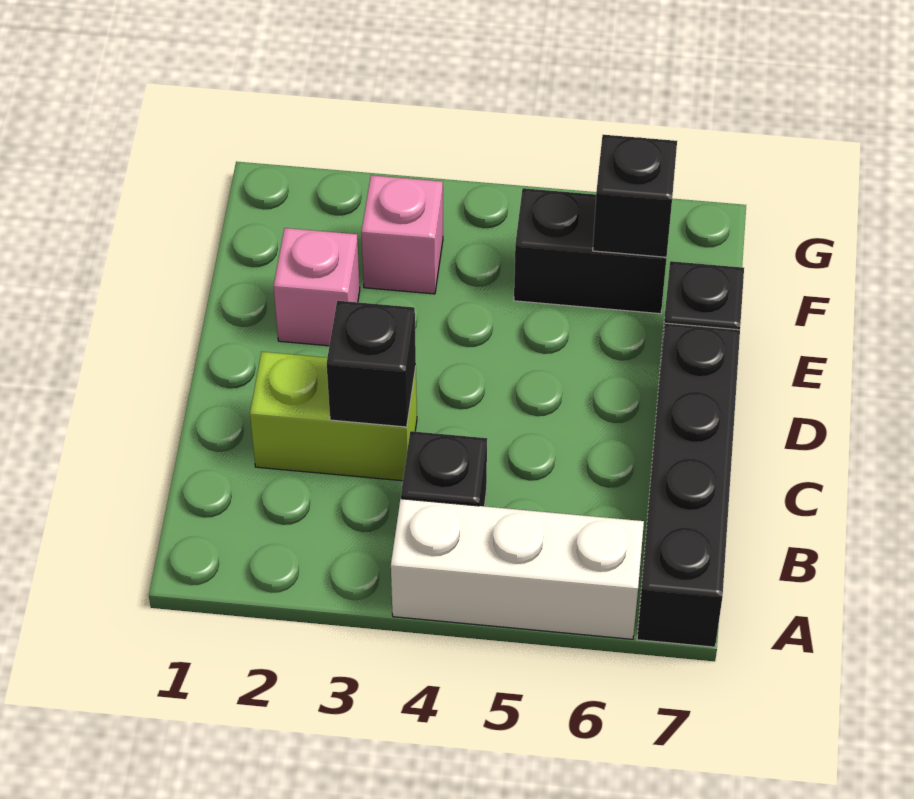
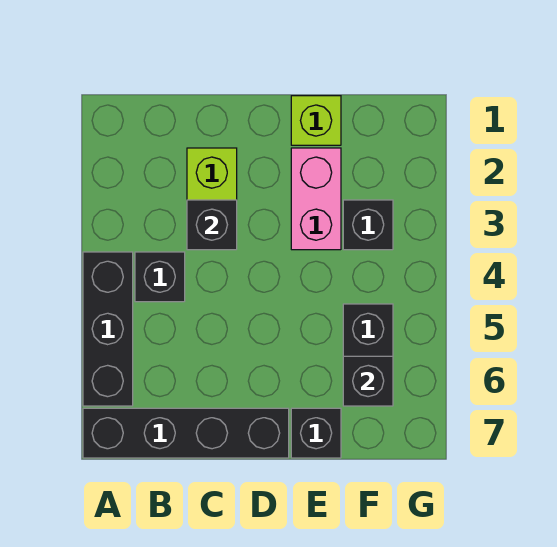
white 1x3 brick [391,499,644,639] -> black 1x3 brick [83,252,133,406]
none -> lime 1x1 brick [291,96,341,145]
pink 1x1 brick [274,228,360,346] -> pink 1x2 brick [291,148,341,250]
pink 1x1 brick [361,175,443,294] -> black 1x1 brick [343,200,393,250]

